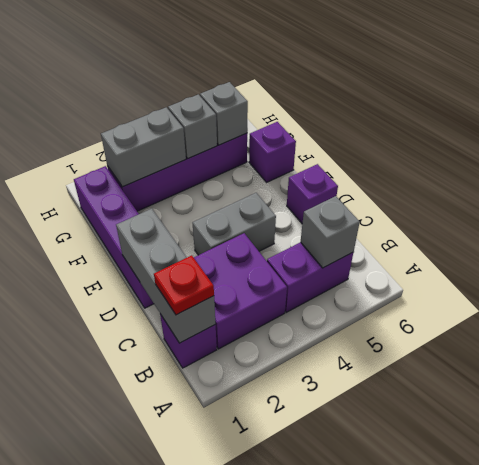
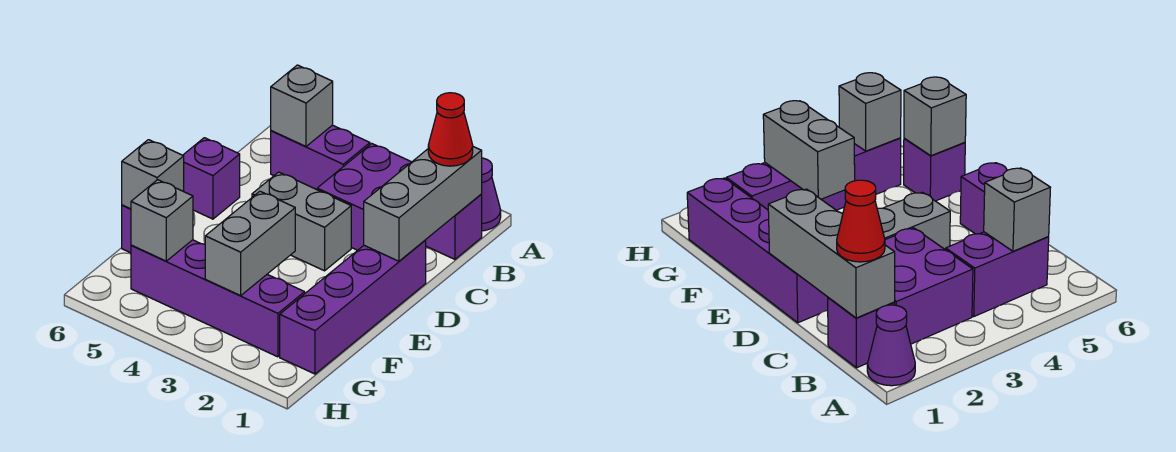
none -> purple 1x1 cone [481,158,501,231]
red 1x1 plate [154,255,214,315] -> red 1x1 cone [428,93,473,166]
grey 1x2 brick [101,107,186,187] -> grey 1x2 brick turned to [205,191,295,296]
grey 1x1 brick [168,94,217,158] -> grey 1x1 brick moved to [122,140,184,209]

